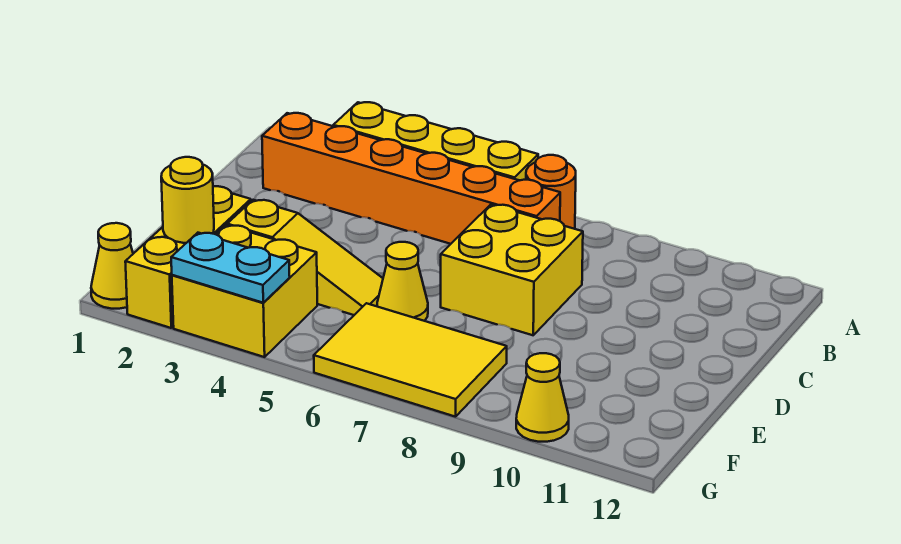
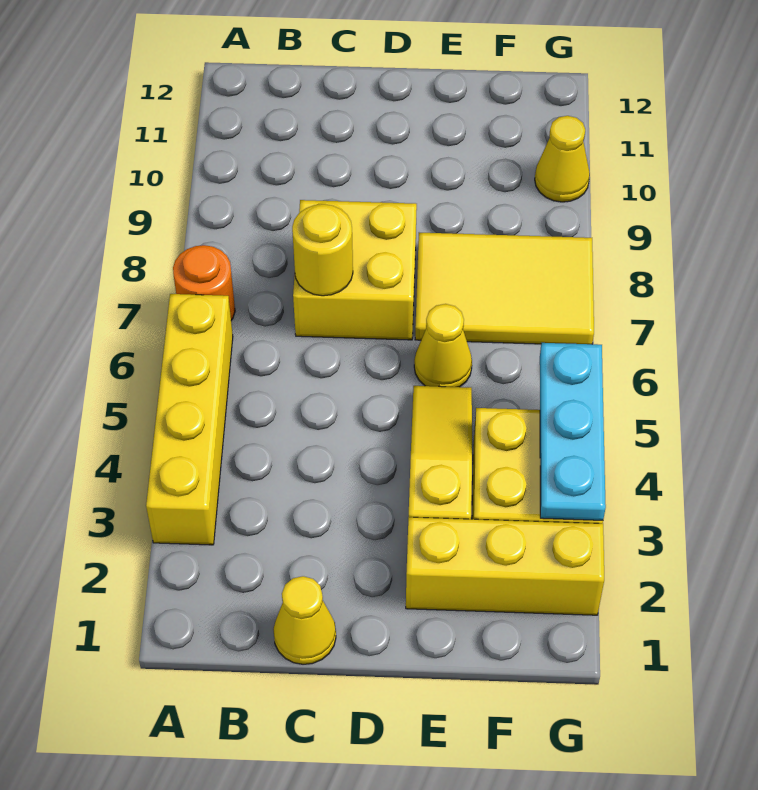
orange 1x6 brick [262,113,560,244] -> none
yellow 1x1 round brick [161,157,214,243] -> yellow 1x1 round brick moved to [292,204,353,296]
yellow 2x3 tile [314,303,507,417] -> yellow 2x3 tile turned to [415,233,594,344]
yellow 1x1 cone [91,223,133,309] -> yellow 1x1 cone moved to [273,576,336,664]
cyan 1x2 plate [171,233,290,303] -> cyan 1x3 plate [540,343,606,520]

